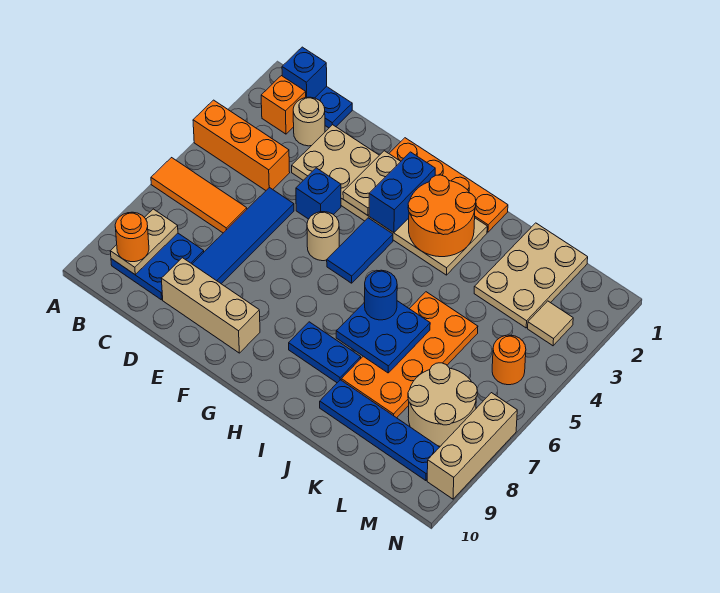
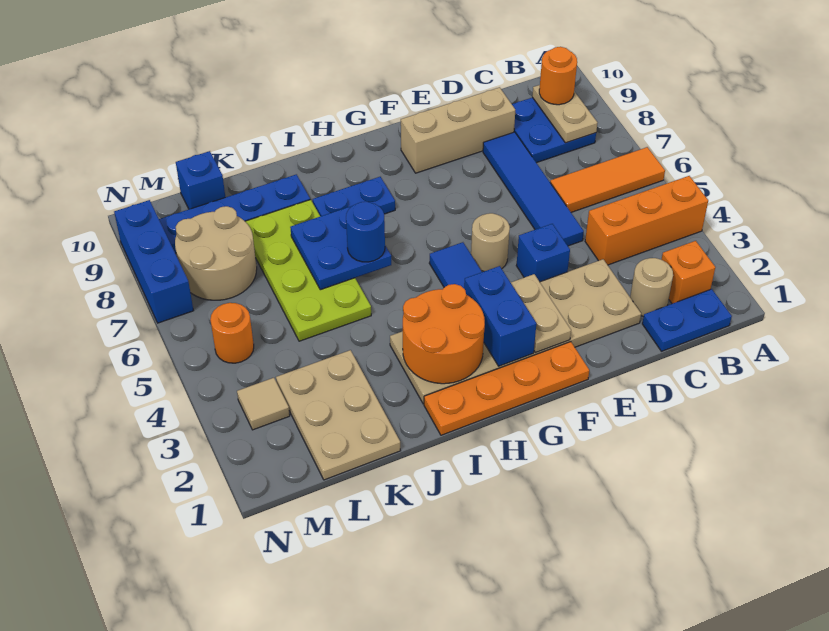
blue 1x1 brick [282,47,327,98] -> blue 1x1 brick moved to [176,151,225,209]
orange 2x4 plate [341,292,478,418] -> lime 2x4 plate [245,200,371,341]
tan 1x3 brick [427,393,517,499] -> blue 1x3 brick [114,200,194,323]

